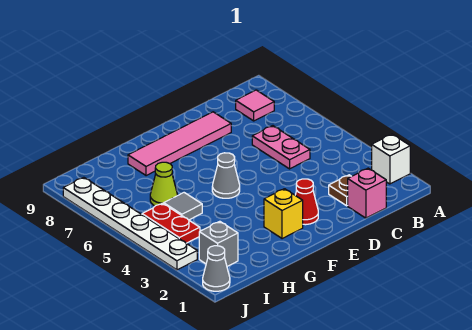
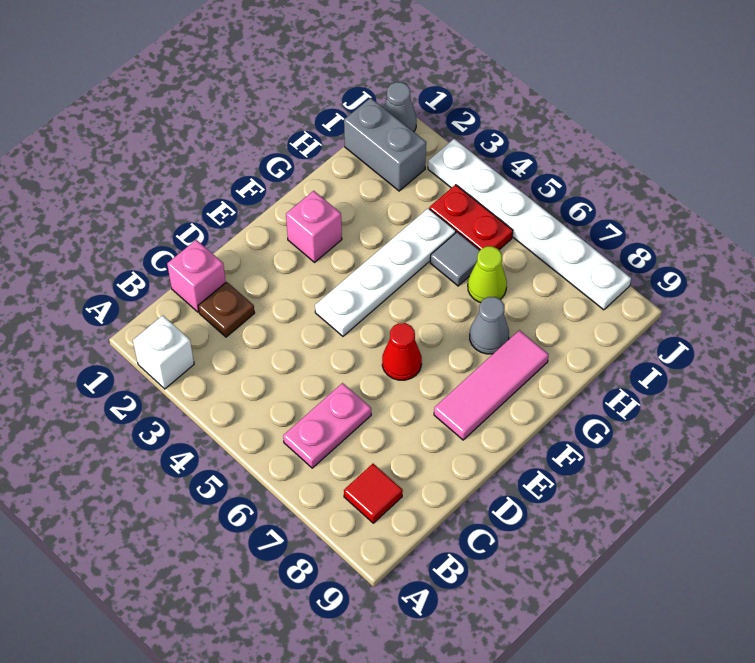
pink 1x1 tile [236,90,274,121] -> red 1x1 tile [344,464,403,523]
pink 1x2 plate [252,126,310,169] -> pink 1x2 plate turned to [283,383,371,468]
pink 1x4 tile [128,112,231,176] -> pink 1x3 tile [434,330,549,440]
red 1x1 cone [295,179,318,225] -> red 1x1 cone moved to [382,323,422,380]
none -> white 1x4 plate [315,208,456,336]
yellow 1x1 brick [264,189,303,239] -> pink 1x1 brick [286,191,342,262]
grey 1x1 cone [212,153,240,198] -> grey 1x1 cone moved to [470,297,509,354]
grey 1x1 brick [199,221,238,266] -> grey 1x2 brick [344,98,426,191]

